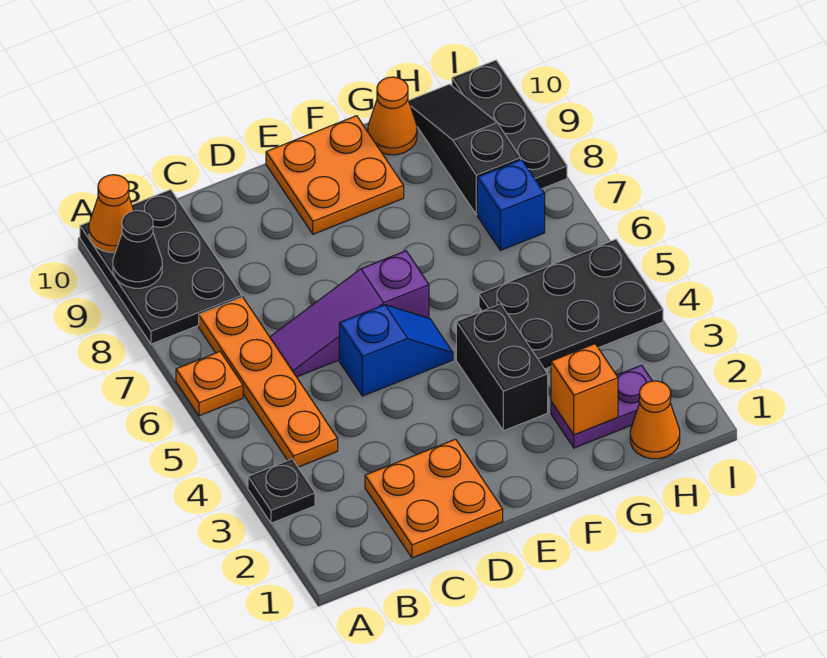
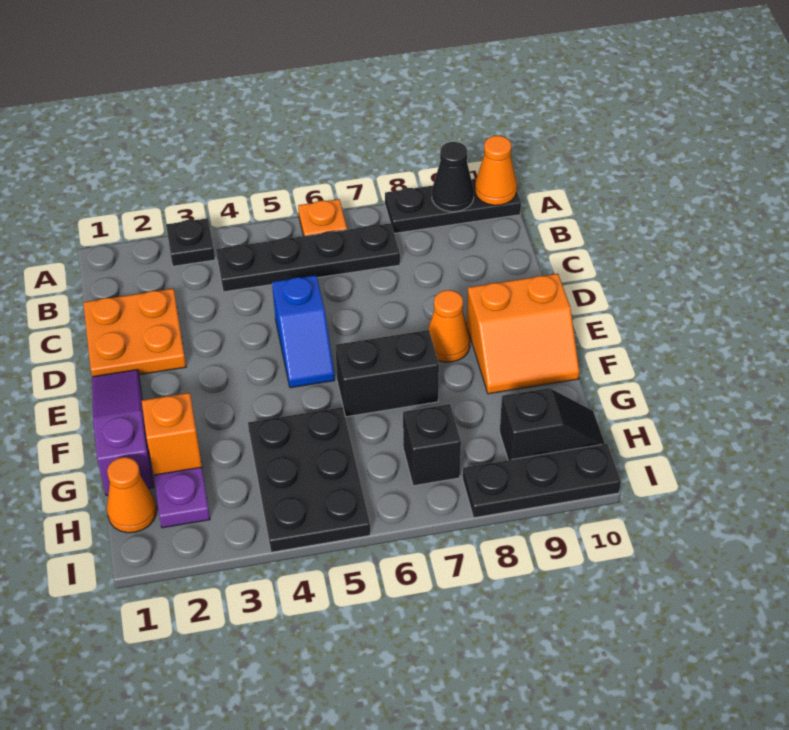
black 2x3 plate [80,190,242,344] -> black 1x3 plate [385,179,521,233]
orange 1x4 plate [199,297,338,467] -> black 1x4 plate [216,223,400,292]
purple 1x3 slope [270,251,429,377] -> purple 1x3 slope moved to [92,370,154,495]
orange 2x2 plate [266,116,404,234] -> orange 2x2 slope [467,274,579,394]
black 1x2 brick [456,304,548,431] -> black 1x2 brick moved to [335,330,439,417]
orange 1x1 cone [368,77,417,155] -> orange 1x1 cone moved to [428,290,470,362]
blue 1x1 brick [477,160,545,250] -> black 1x1 brick [403,404,461,486]
black 1x3 slope [409,84,521,215] -> black 1x2 slope [500,388,605,460]

